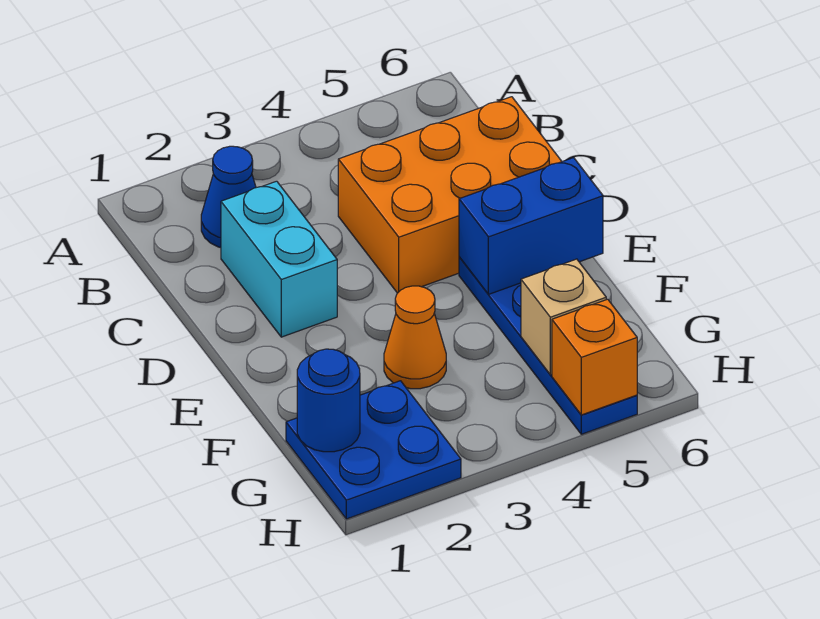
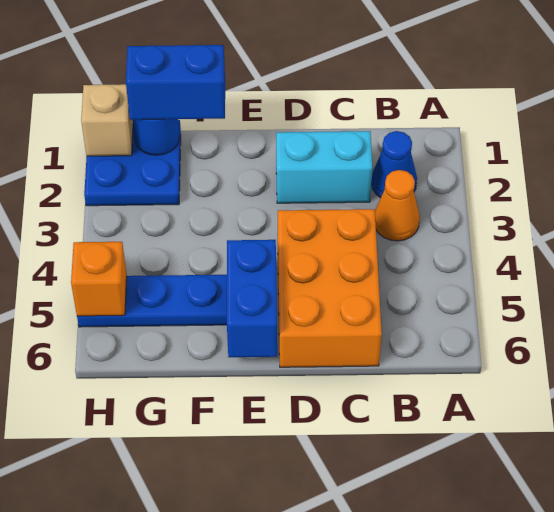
none -> blue 1x2 brick [126,45,225,120]
orange 1x1 cone [384,286,446,389] -> orange 1x1 cone moved to [375,170,420,241]
tan 1x1 brick [521,259,606,375] -> tan 1x1 brick moved to [81,84,133,156]

